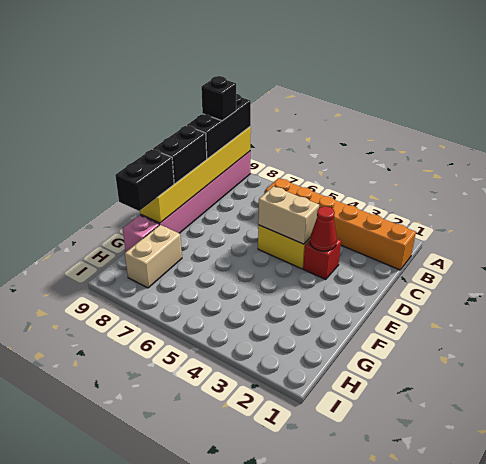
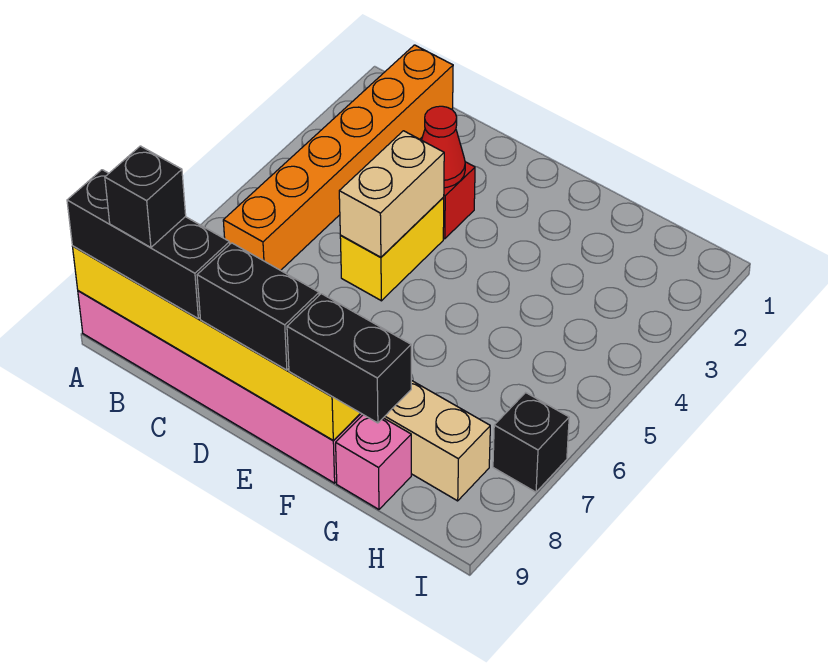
none -> black 1x1 brick [493,393,569,492]

